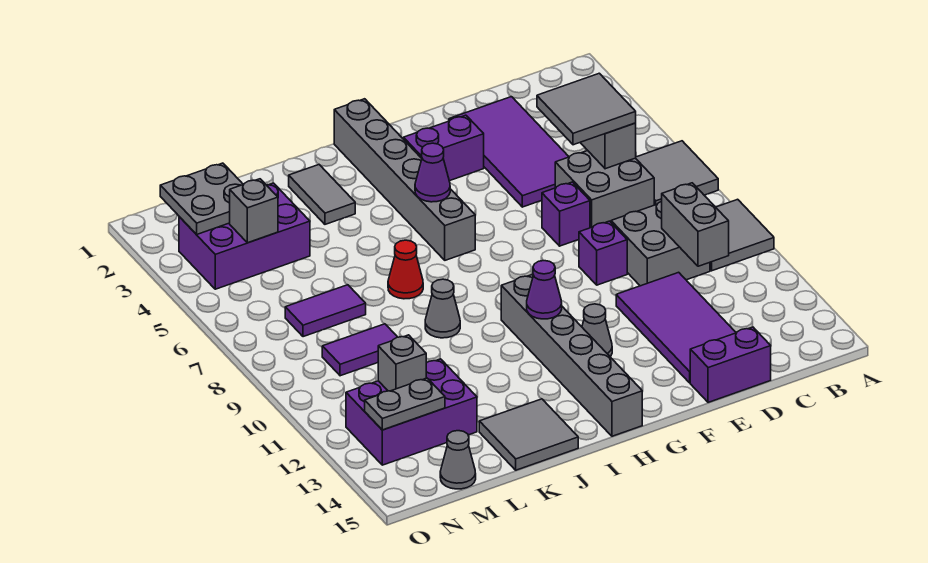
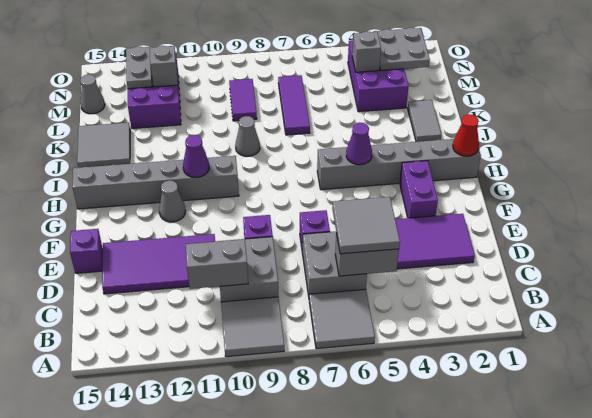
purple 1x2 brick [690,327,771,402] -> purple 1x1 brick [70,229,103,273]
grey 1x2 tile [289,165,355,224] -> grey 1x2 tile turned to [408,100,441,142]
red 1x1 cone [388,240,423,299] -> red 1x1 cone moved to [453,114,479,156]
purple 1x2 tile [285,285,366,337] -> purple 1x3 tile [278,75,310,135]

